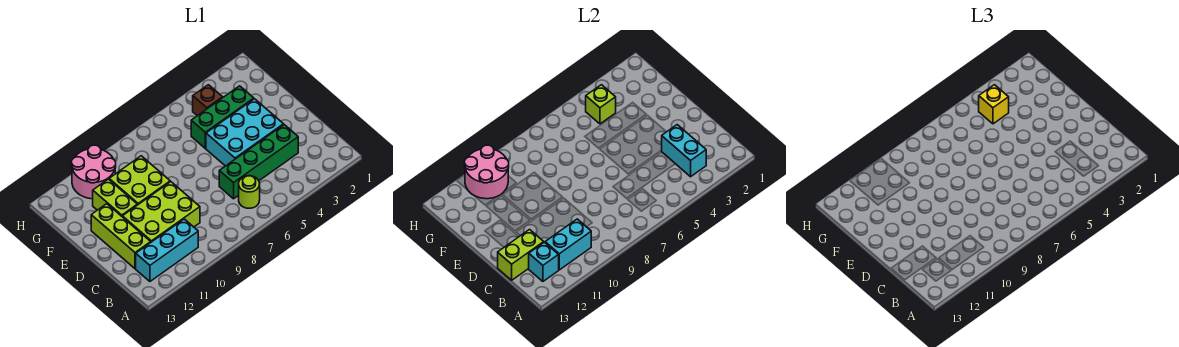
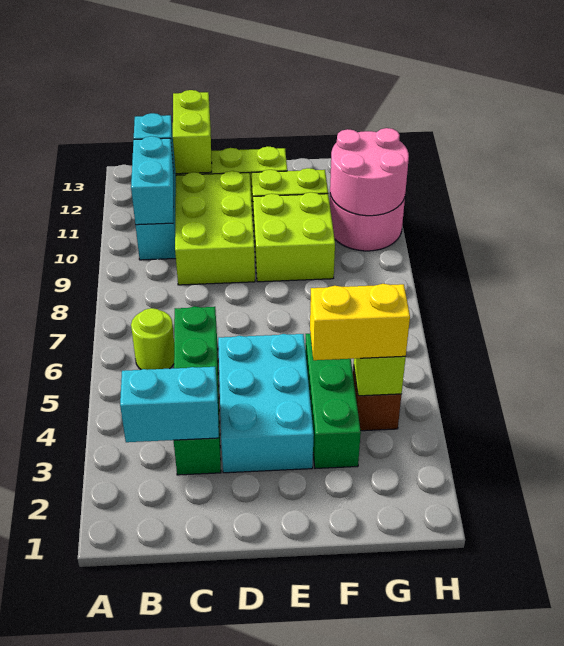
yellow 1x1 brick [979,85,1009,124] -> yellow 1x2 brick [310,284,410,360]

